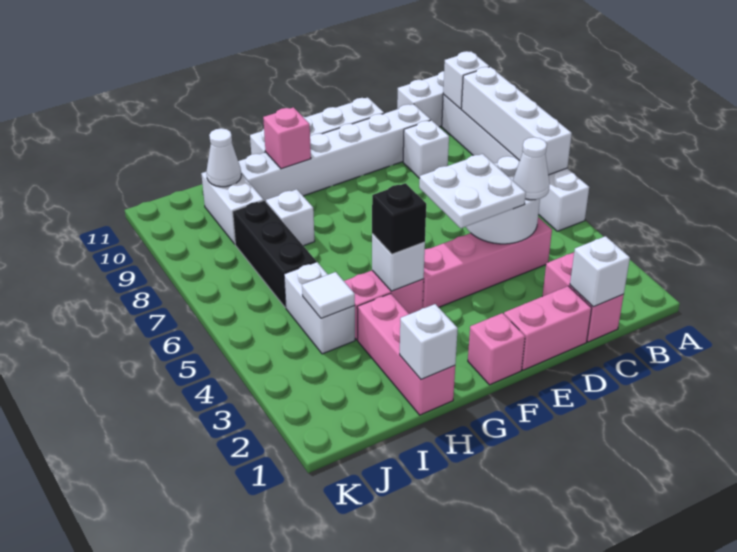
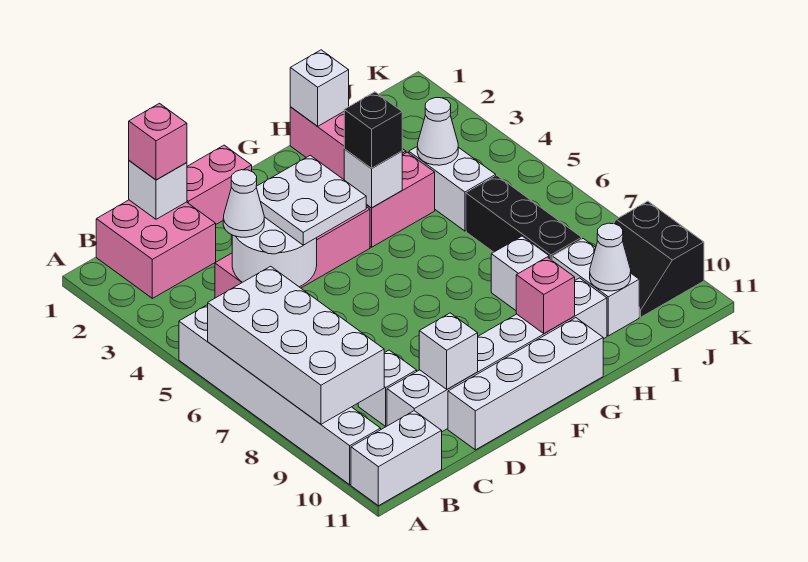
white 1x4 brick [461,67,572,175] -> white 2x4 brick [208,266,384,424]
white 1x1 brick [443,51,489,109] -> white 1x1 brick moved to [419,313,478,389]
pink 1x2 brick [543,252,624,342] -> pink 2x2 brick [96,200,216,298]
pink 1x1 brick [468,313,525,385] -> pink 1x1 brick moved to [129,103,187,180]
white 1x1 tile [302,272,355,318] -> white 1x1 cone [417,98,458,165]
none -> black 2x2 slope [614,201,704,317]

